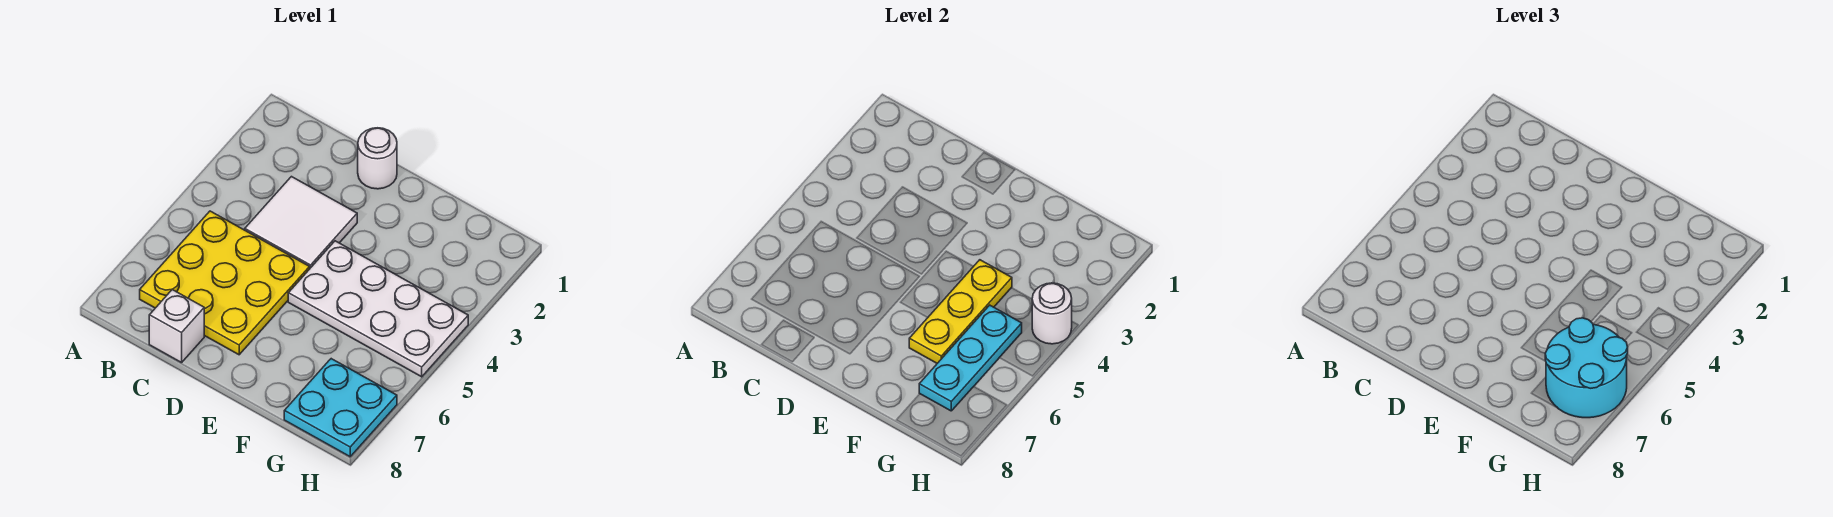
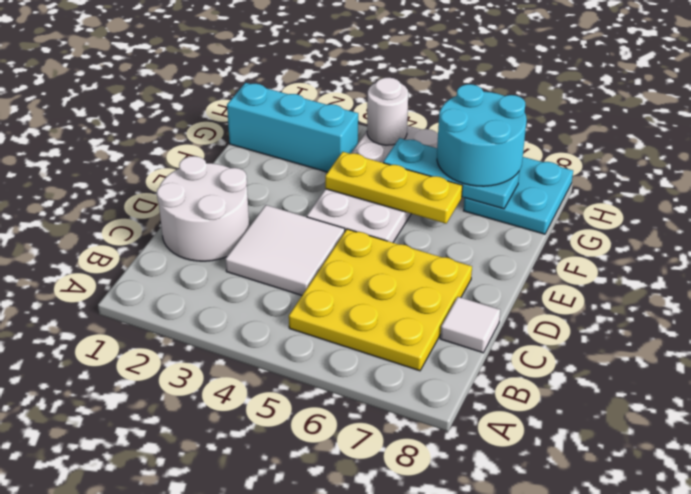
white 1x1 brick [149,290,204,363] -> white 1x1 tile [440,297,500,353]
white 1x1 round brick [358,128,397,189] -> white 2x2 round brick [157,156,249,261]
none -> cyan 1x3 brick [227,83,358,172]

